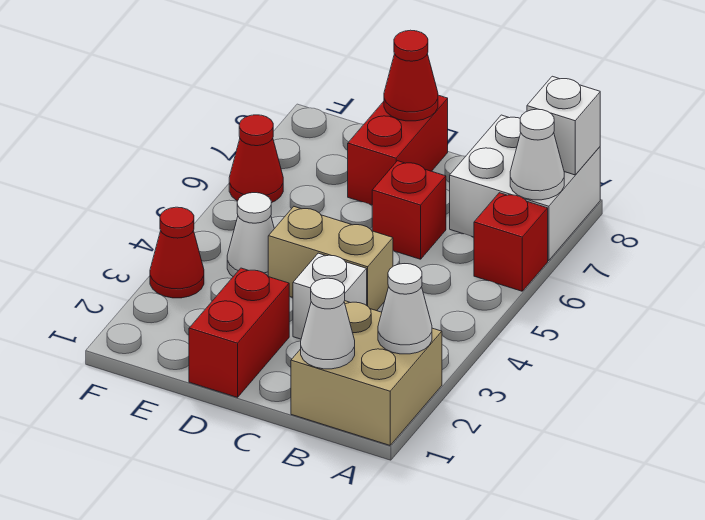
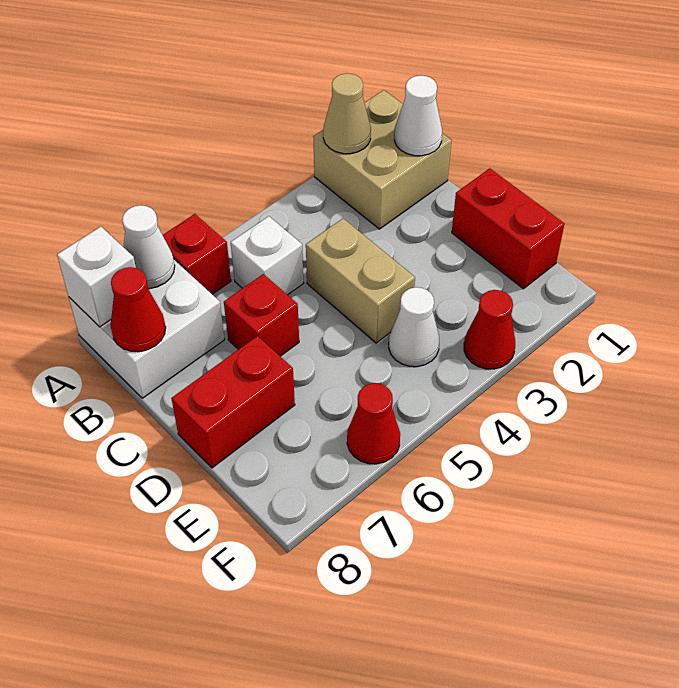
white 1x1 cone [378,264,432,354] -> tan 1x1 cone [323,73,371,154]
white 1x1 brick [293,253,367,339] -> white 1x1 brick moved to [231,216,304,295]
red 1x2 brick [189,268,289,397] -> red 1x2 brick turned to [452,168,565,289]
red 1x1 cone [384,30,438,121] -> red 1x1 cone moved to [111,267,166,352]

